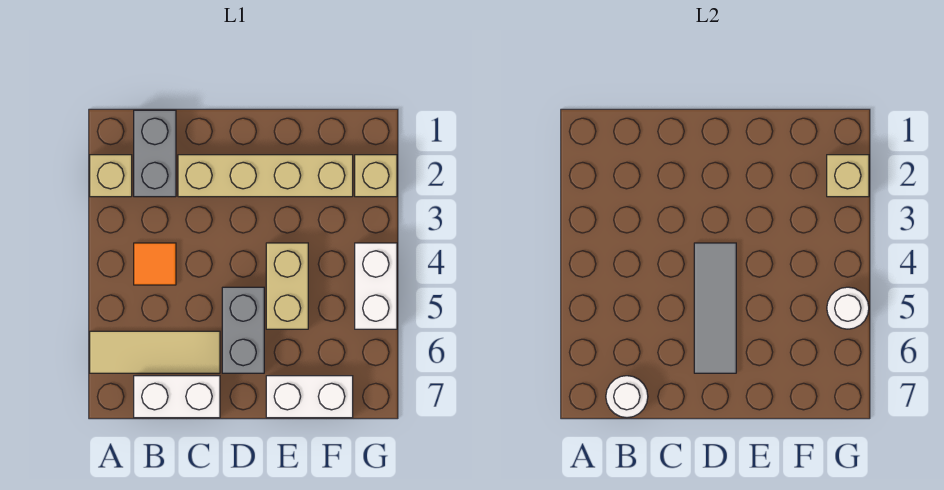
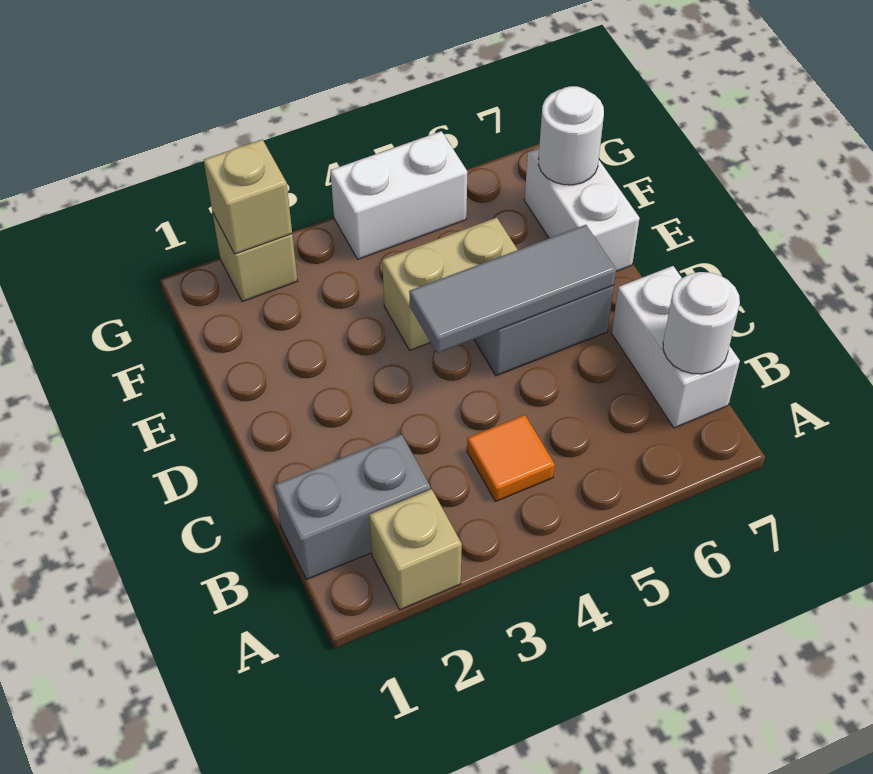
tan 1x3 tile [90,331,220,373] -> none
tan 1x4 brick [178,155,353,197] -> none
white 1x1 round brick [827,287,869,329] -> white 1x1 round brick moved to [538,86,604,185]

